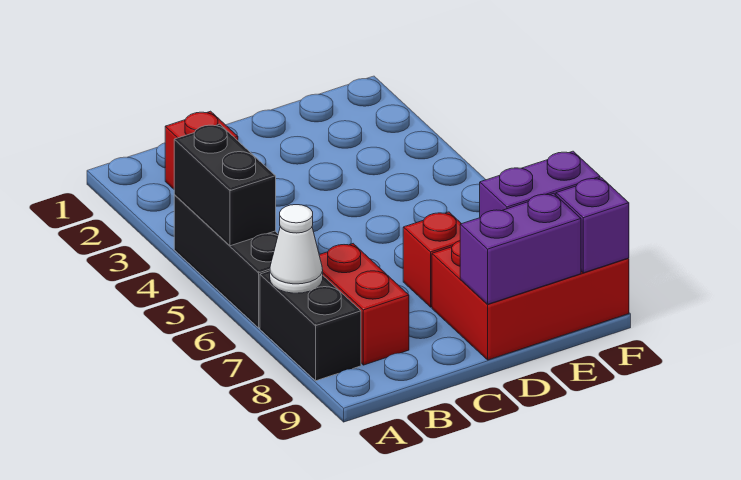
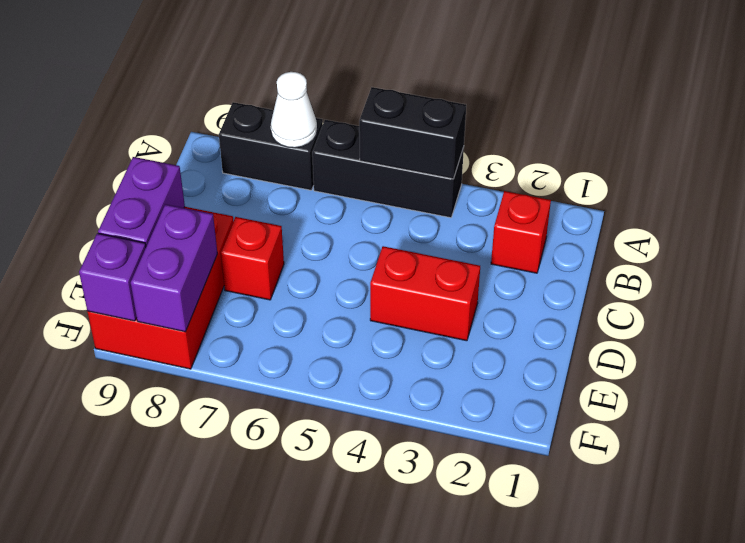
red 1x2 brick [319,244,409,365] -> red 1x2 brick moved to [370,246,480,341]

